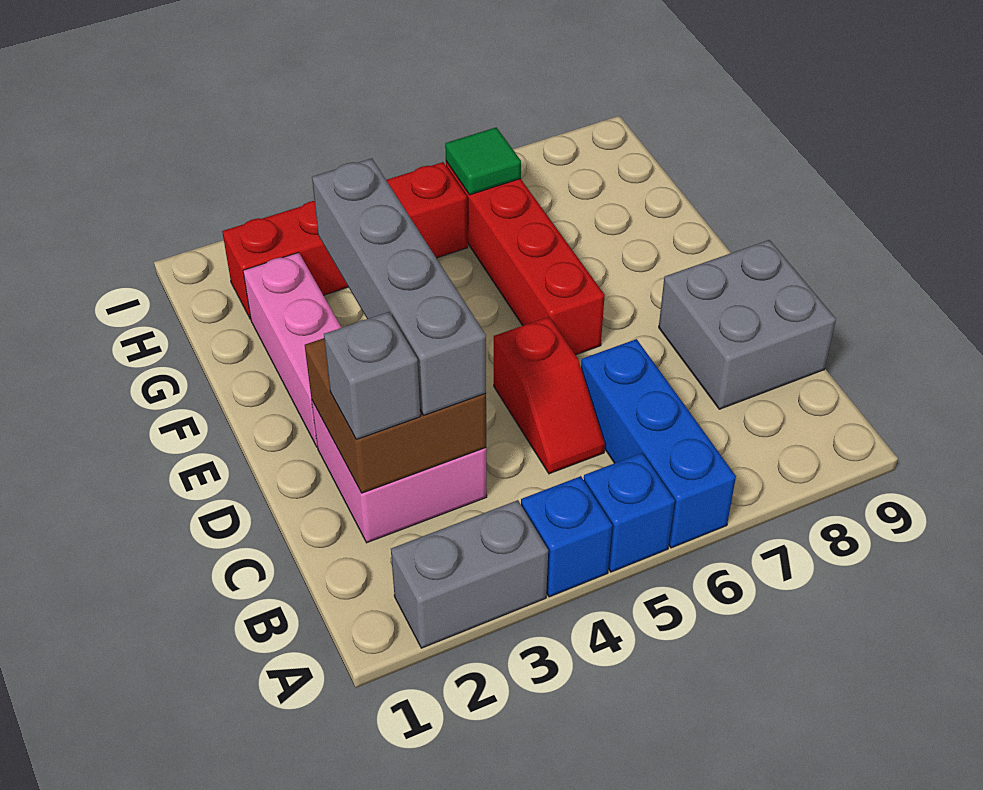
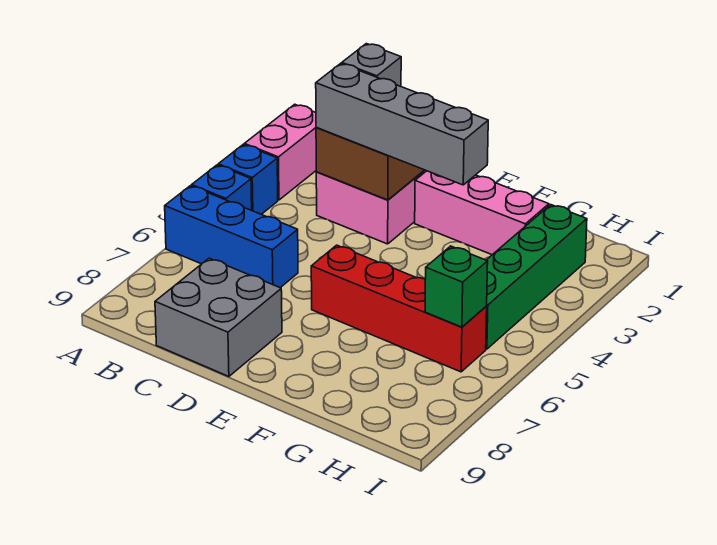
grey 1x2 brick [391,500,548,648] -> pink 1x2 brick [244,104,316,200]
red 1x2 slope [494,317,605,474] -> none
red 1x4 brick [222,162,468,319] -> green 1x4 brick [486,205,587,349]
green 1x1 tile [445,127,521,195] -> green 1x1 brick [425,246,488,327]

